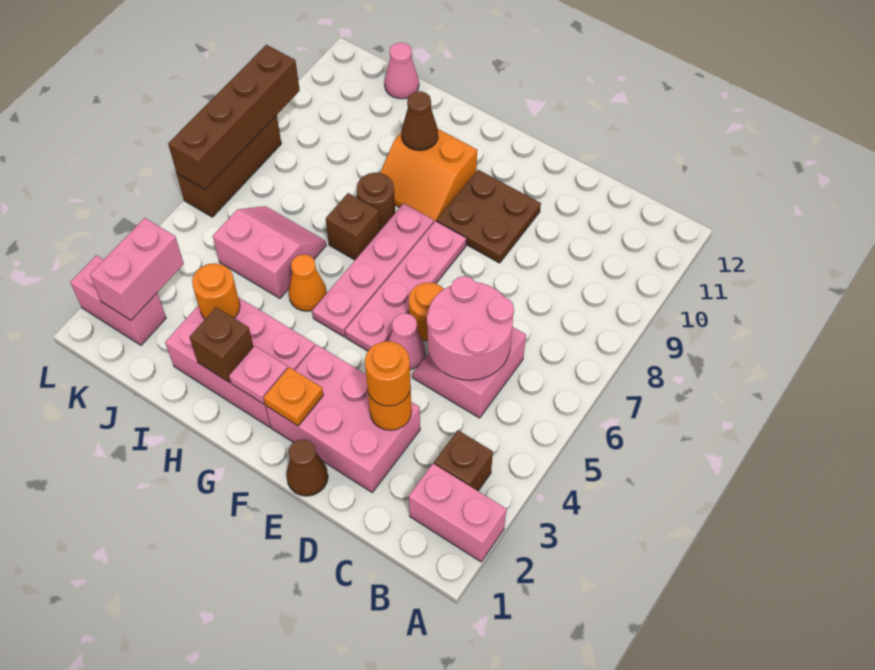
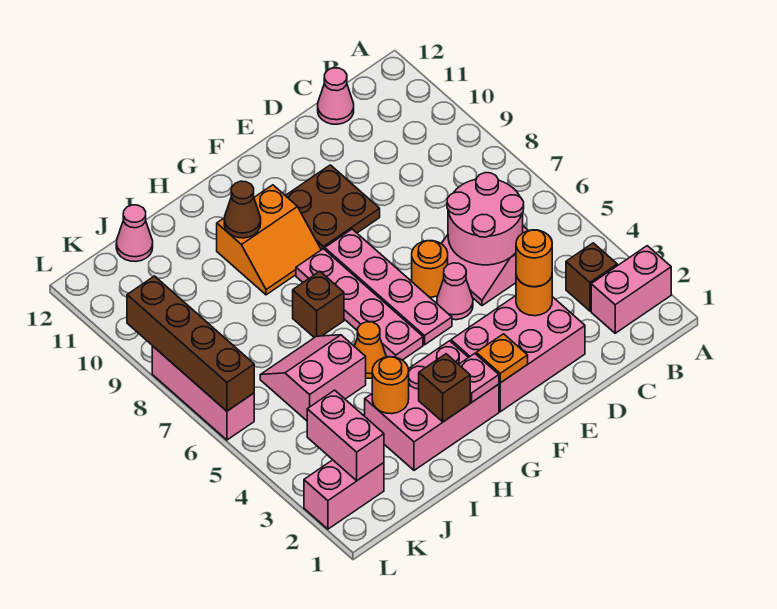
none -> pink 1x1 cone [318,68,354,124]
brown 1x1 cone [286,439,328,496] -> none
brown 1x1 round brick [357,173,395,229] -> none
brown 1x3 brick [177,115,281,217] -> pink 1x3 brick [152,346,254,440]

